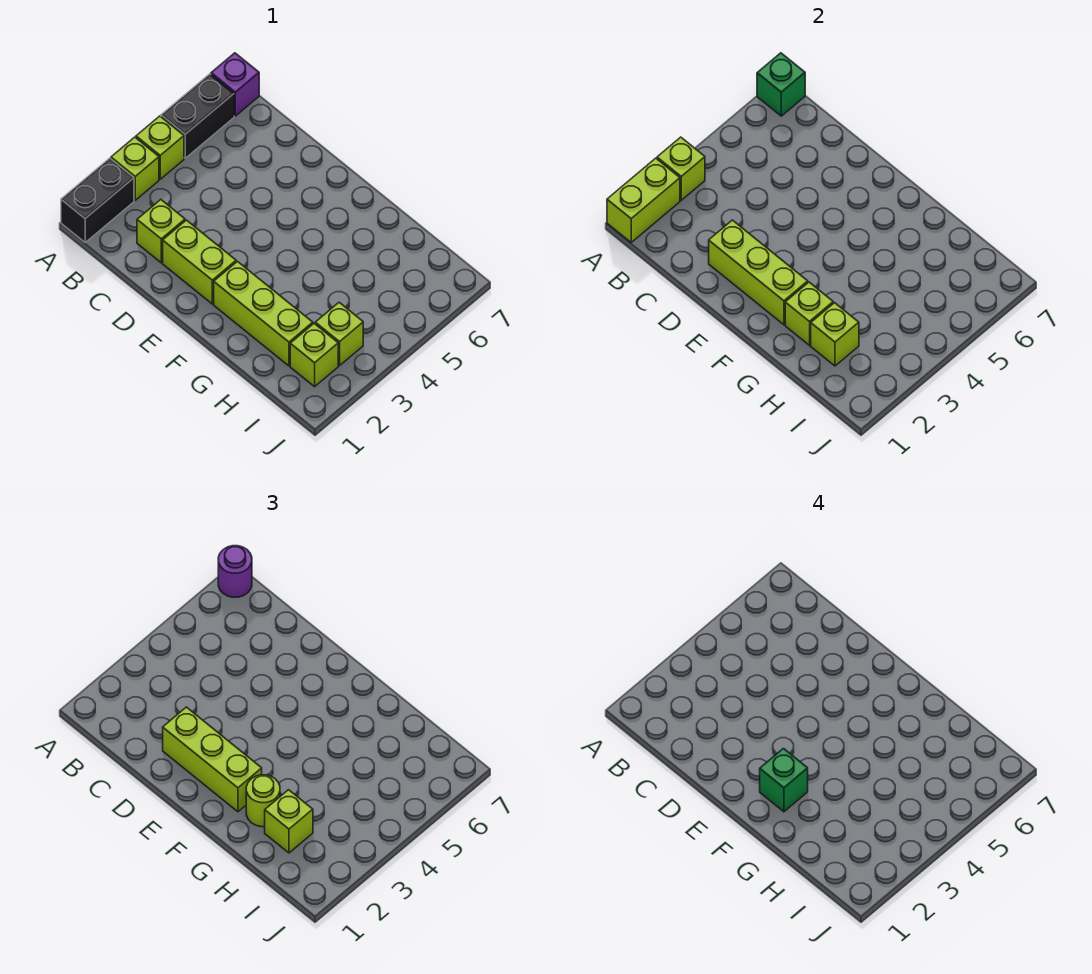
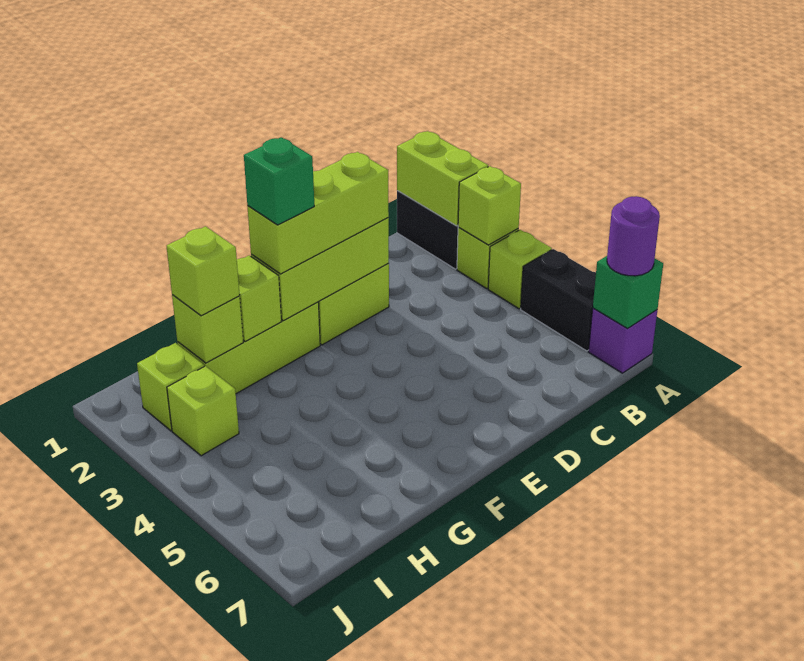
lime 1x1 brick [137,200,185,263] -> none
lime 1x1 round brick [246,775,280,827] -> none

